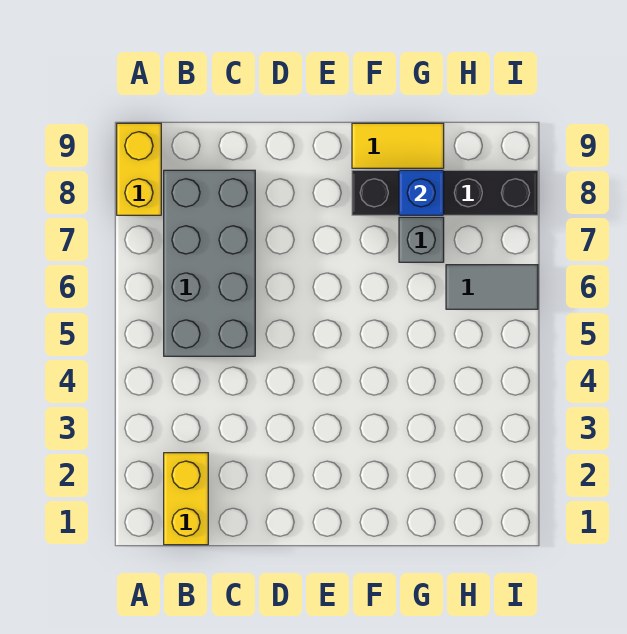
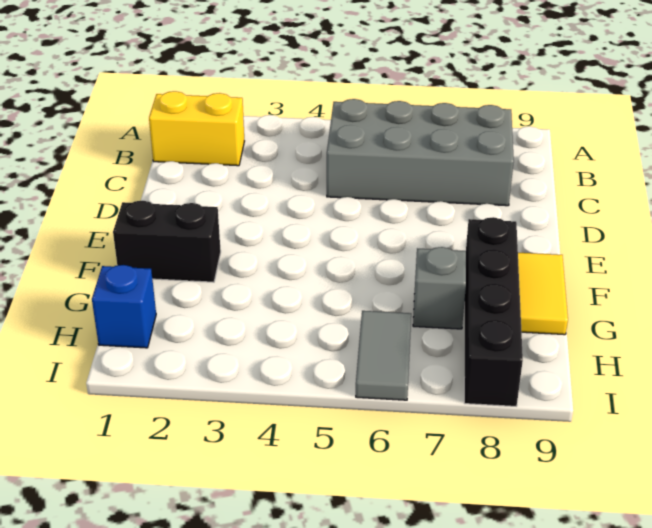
yellow 1x2 brick [117,123,161,215] -> none
none -> black 1x2 brick [113,201,221,282]
blue 1x1 brick [399,170,444,215] -> blue 1x1 brick moved to [92,265,156,348]

